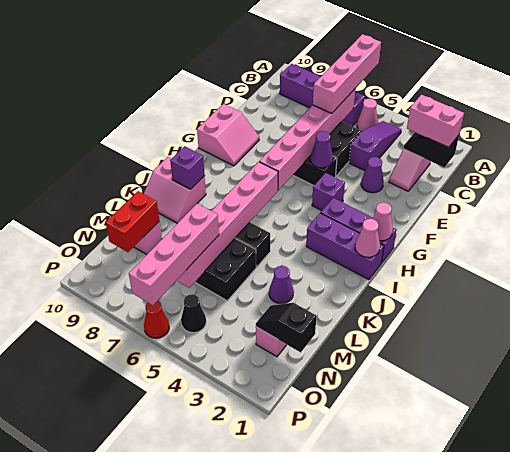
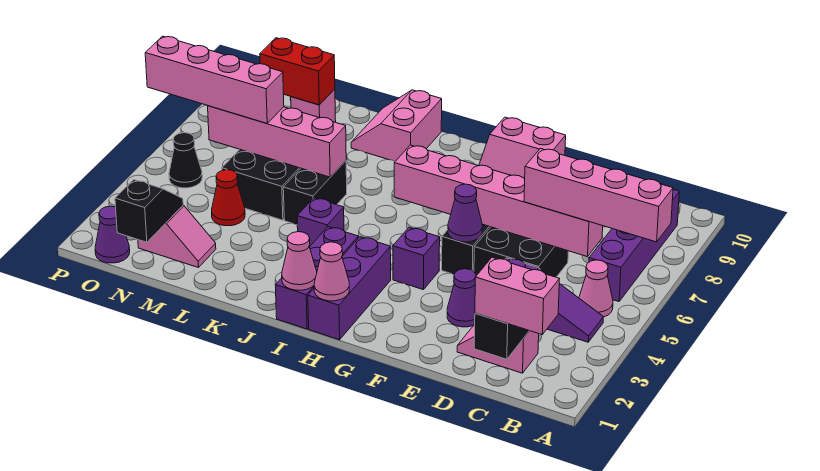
pink 1x2 brick [407,95,464,147] -> pink 1x2 brick turned to [475,257,559,334]
pink 1x6 brick [176,162,278,288] -> pink 1x4 brick [208,106,346,177]
purple 1x1 brick [170,146,205,189] -> purple 1x1 brick moved to [297,198,344,247]
purple 1x1 cone [269,266,294,304] -> purple 1x1 cone moved to [95,206,130,263]
red 1x1 cone [144,301,169,338] -> red 1x1 cone moved to [212,170,245,226]

